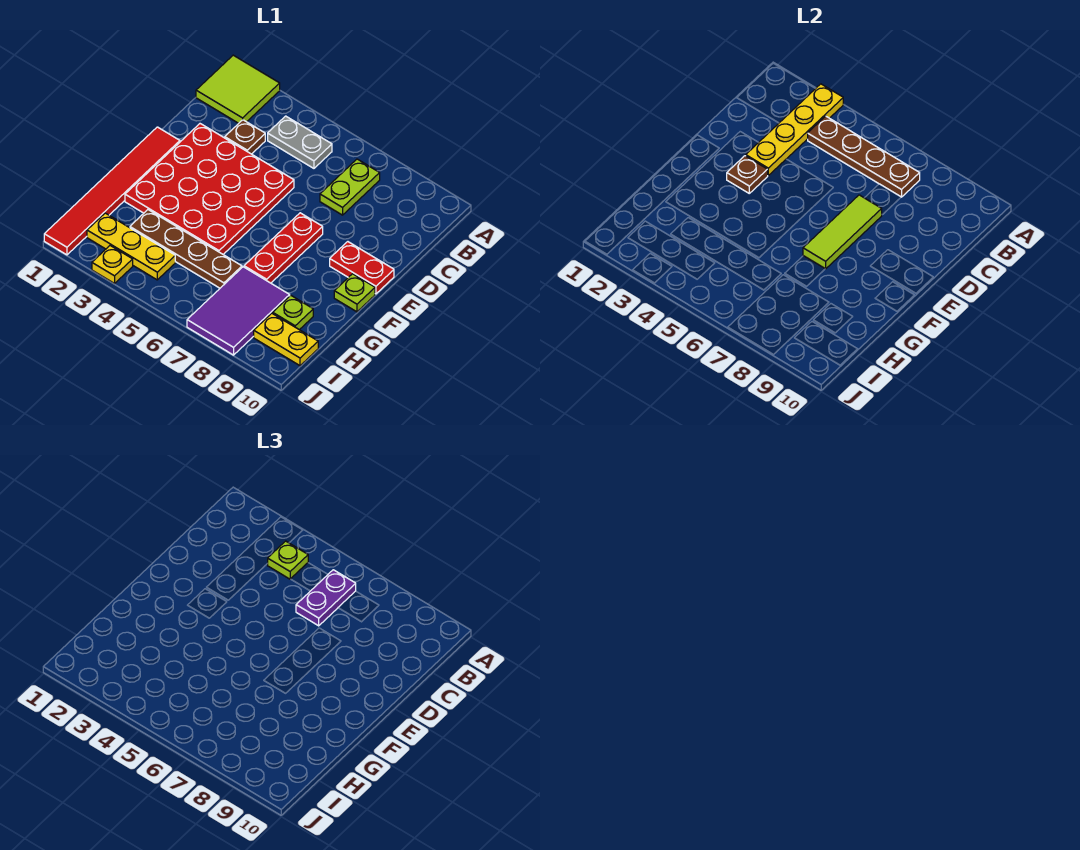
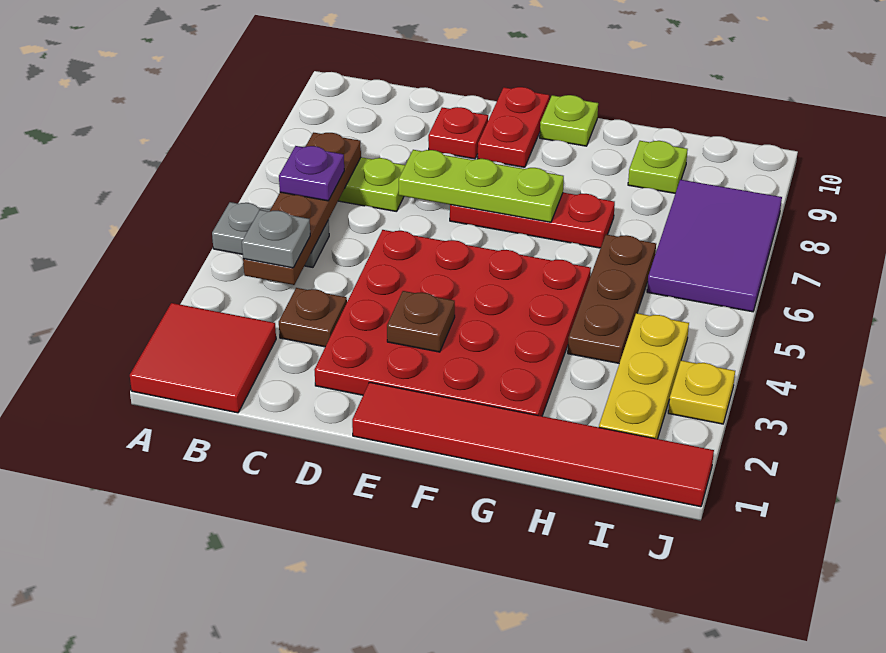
lime 2x2 tile [196,55,280,123] -> red 2x2 tile [130,303,276,413]
yellow 1x4 plate [746,84,843,175] -> none
grey 1x2 plate [268,116,332,168] -> grey 1x2 plate turned to [212,202,329,267]
lime 1x1 plate [268,541,308,579] -> grey 1x1 plate [242,210,310,268]
purple 1x2 plate [296,570,356,626] -> purple 1x1 plate [279,146,344,201]
lime 1x3 tile [803,195,882,269] -> lime 1x3 plate [399,150,564,222]
none -> red 1x1 plate [428,107,488,159]
brown 1x4 plate [130,210,242,288] -> brown 1x3 plate [568,235,656,363]
purple 2x3 tile [187,267,290,355] -> purple 2x3 tile turned to [647,180,782,312]
yellow 1x2 plate [254,313,318,366] -> none

